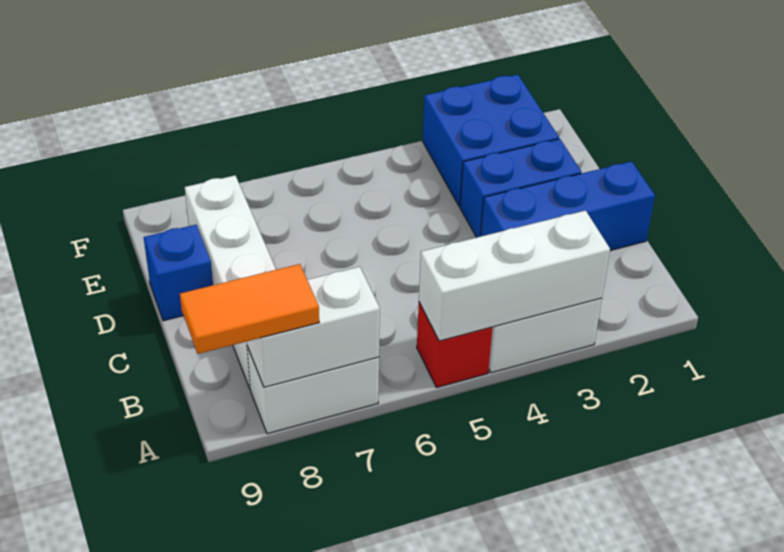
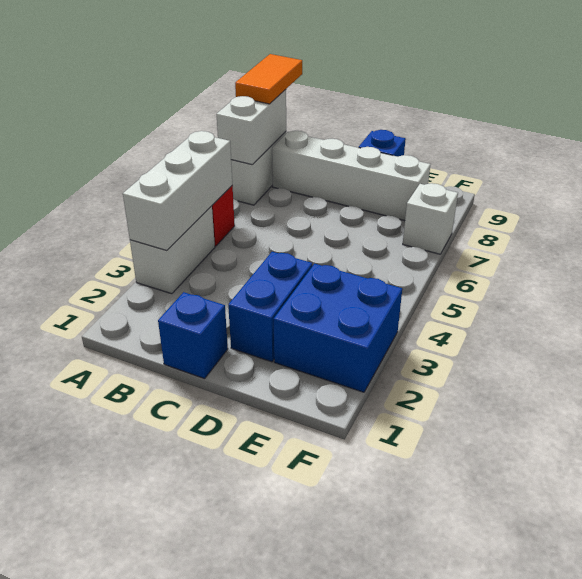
blue 1x3 brick [481,161,655,251] -> blue 1x1 brick [158,292,228,379]
none -> white 1x1 brick [403,183,458,254]

